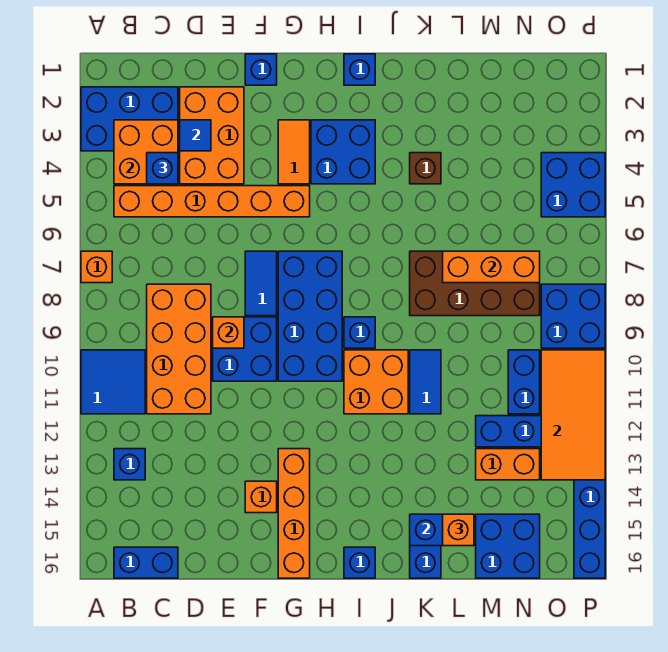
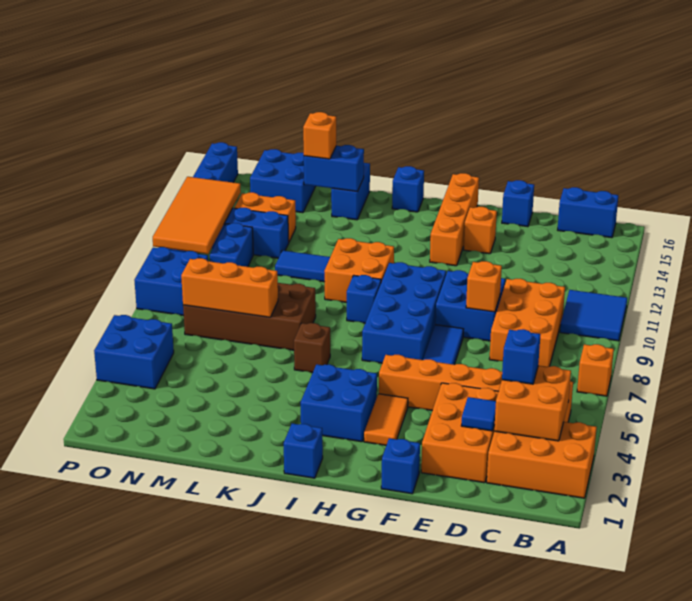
blue 2x3 brick [81,87,178,151] -> orange 2x3 brick [487,422,597,498]
blue 1x1 brick [114,449,145,480] -> blue 1x1 brick moved to [502,180,534,227]
orange 2x4 brick [147,284,211,414] -> orange 2x3 brick [489,279,565,367]
brown 1x1 brick [410,153,441,184] -> brown 1x1 brick moved to [294,323,330,373]
blue 1x2 tile [410,350,441,414] -> blue 1x2 tile turned to [275,250,330,282]

